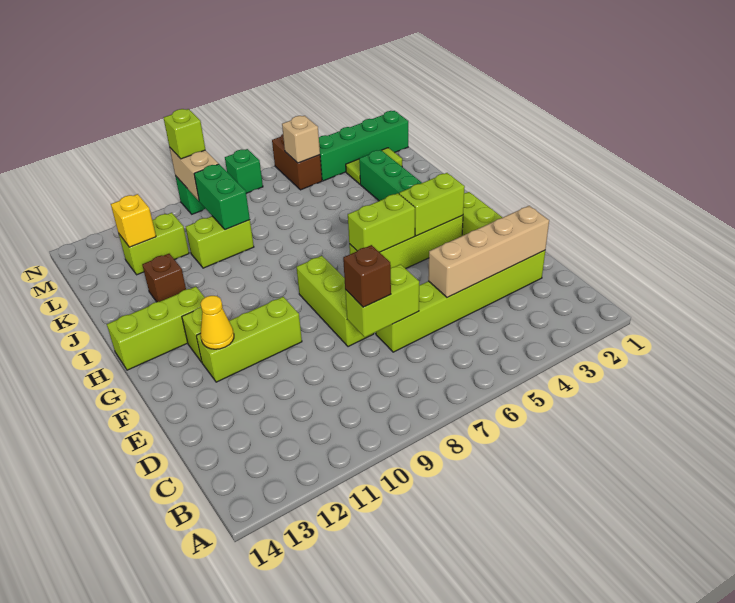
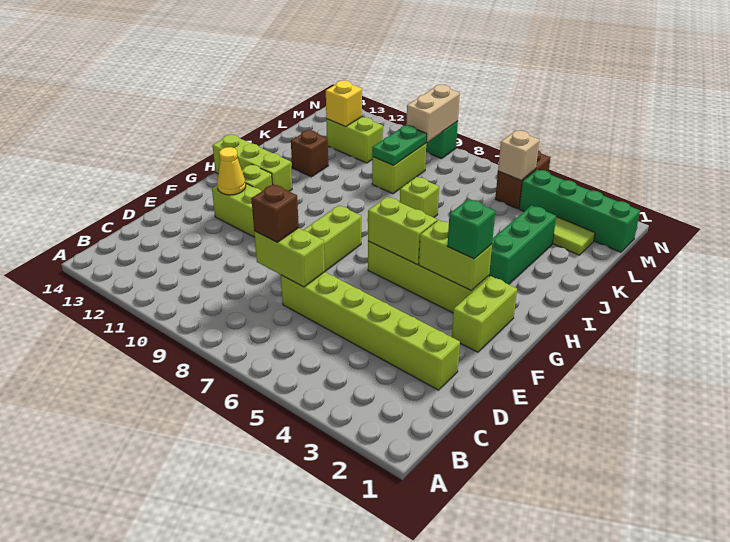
tan 1x4 brick [428,206,549,298] -> none
lime 1x2 brick [186,216,254,268] -> lime 1x2 brick turned to [372,143,426,194]
green 1x2 brick [194,164,250,230] -> green 1x2 plate [372,125,427,165]
green 1x1 brick [225,149,263,193] -> green 1x1 brick moved to [447,199,495,259]
lime 1x1 brick [164,109,206,159] -> lime 1x1 brick moved to [400,177,439,217]

